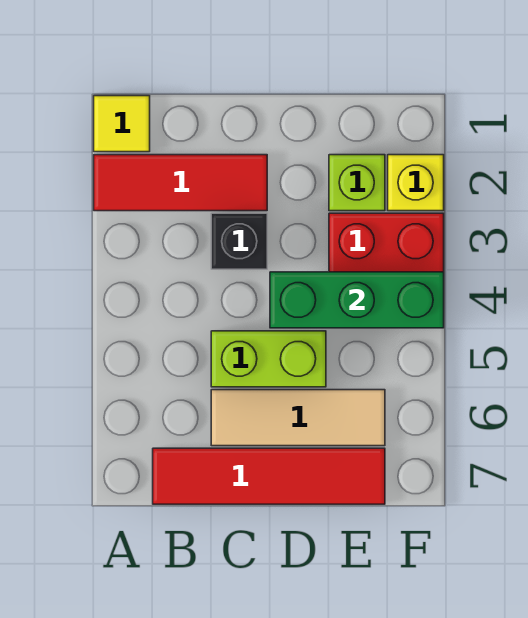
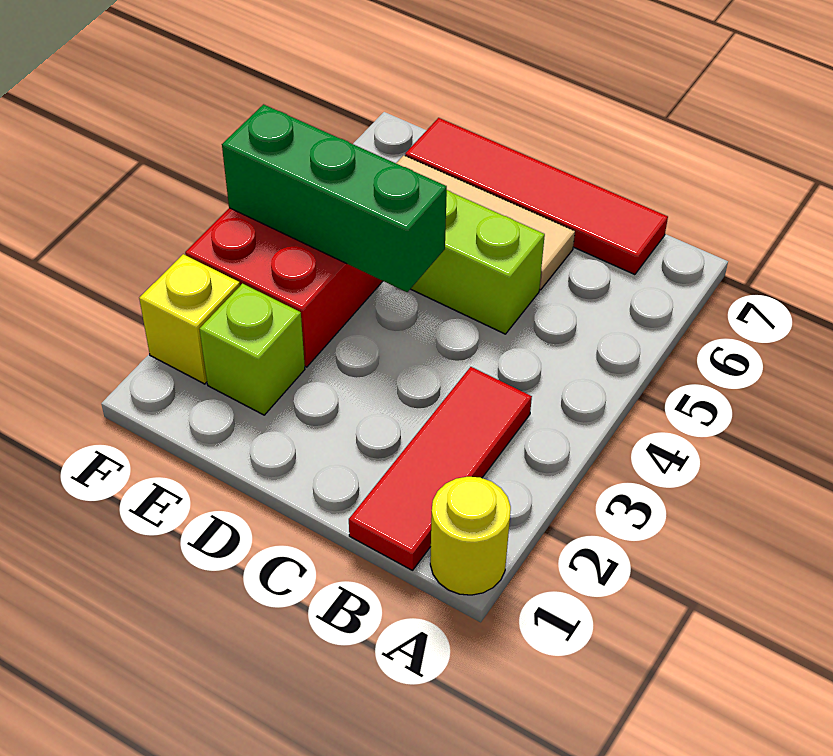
yellow 1x1 tile [94,96,150,152] -> yellow 1x1 round brick [430,477,511,595]
red 1x3 tile [94,155,267,211] -> red 1x3 tile turned to [349,367,532,570]
black 1x1 brick [211,213,267,269] -> none

